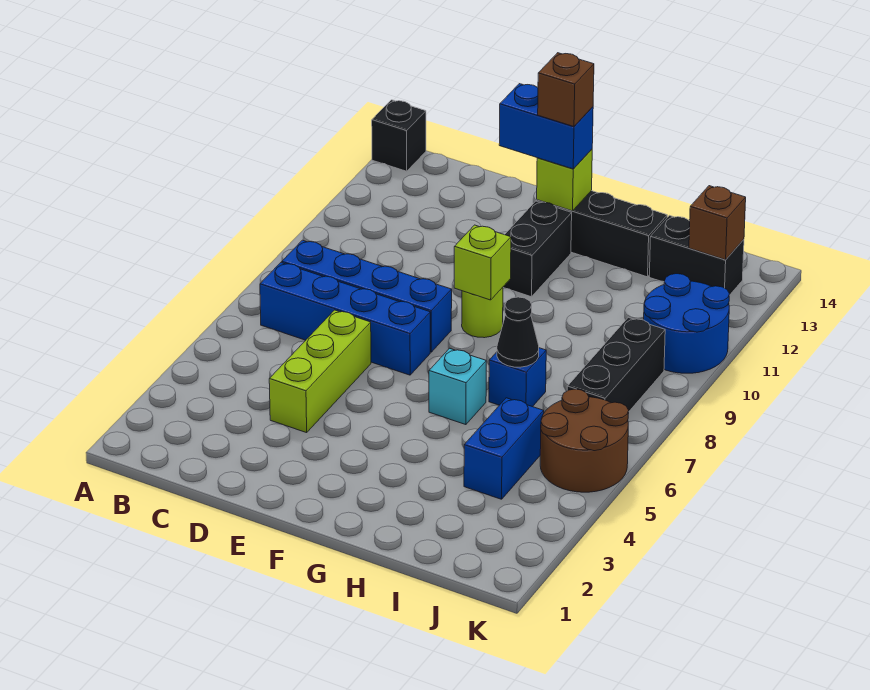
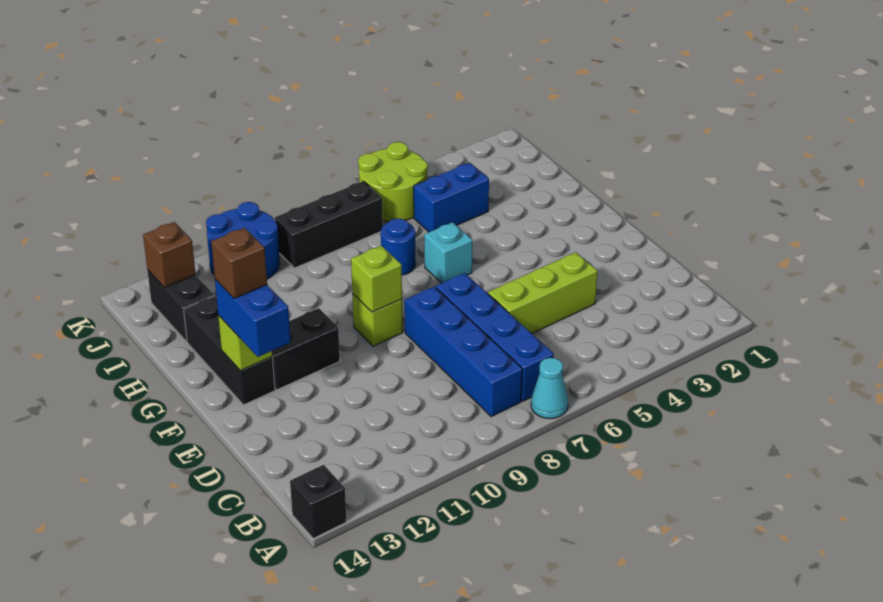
none -> cyan 1x1 cone [531,358,568,419]
lime 1x1 round brick [462,287,503,338] -> lime 1x1 brick [352,294,403,346]
blue 1x1 brick [489,348,546,407] -> blue 1x1 round brick [381,219,416,275]
black 1x1 cone [497,297,539,367] -> none
brown 2x2 round brick [540,389,629,492] -> lime 2x2 round brick [358,142,428,222]

